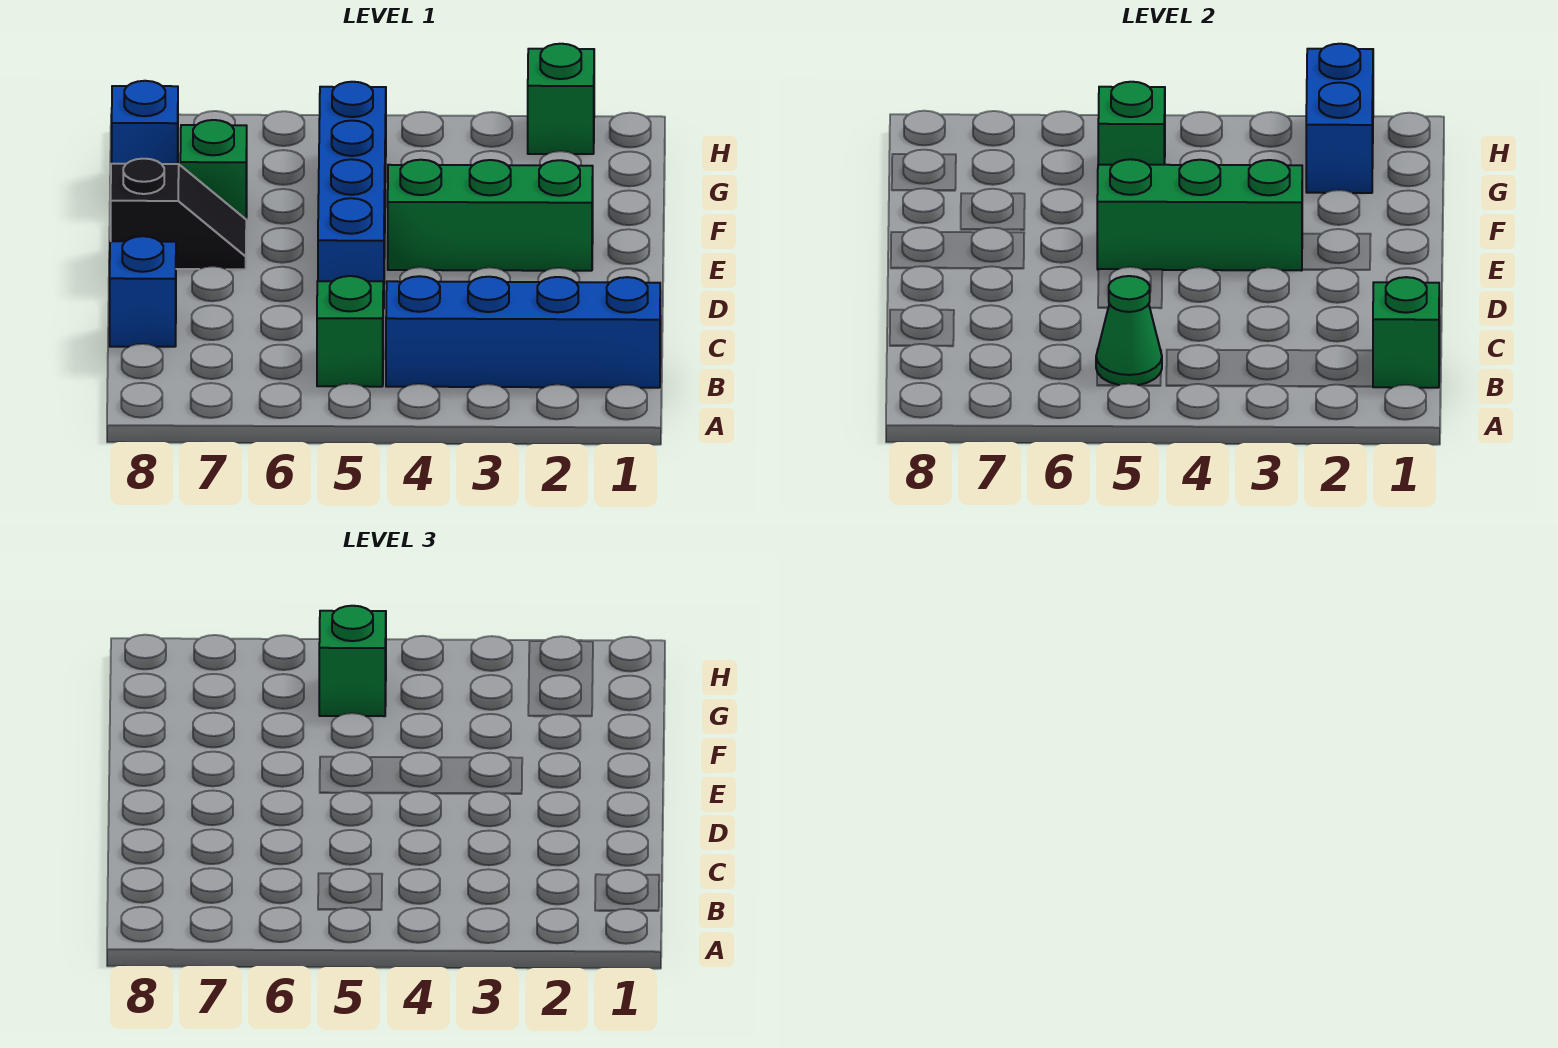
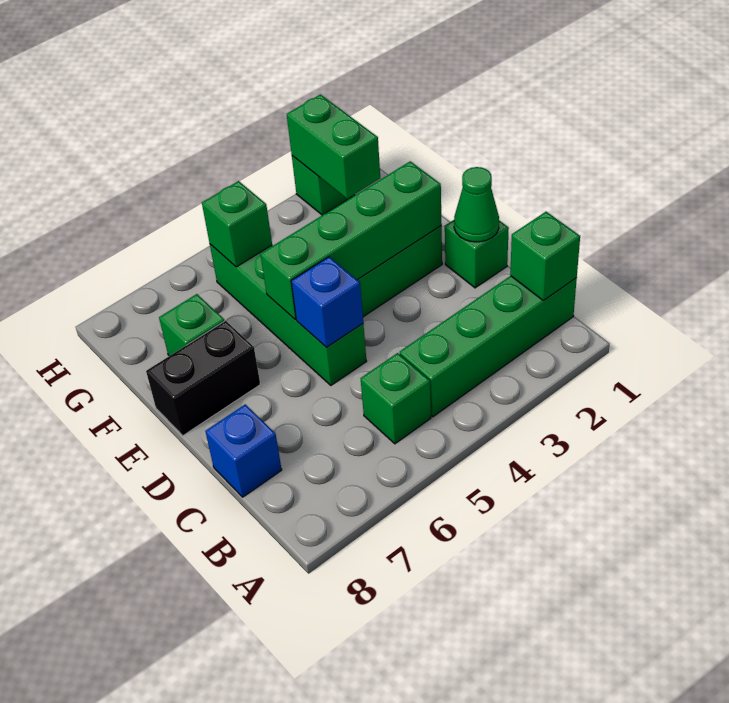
blue 1x4 brick [386,276,660,388] -> green 1x4 brick [400,276,577,417]
green 1x1 cone [1096,276,1162,385] -> green 1x1 cone moved to [454,167,499,242]
blue 1x4 brick [318,82,386,309] -> green 1x4 brick [210,244,367,385]
green 1x3 brick [1097,159,1302,271] -> green 1x4 brick [260,161,442,319]
black 1x2 slope [111,159,246,269] -> black 1x2 brick [146,321,260,436]
blue 1x2 brick [1306,44,1373,193] -> green 1x2 brick [287,95,380,199]
green 1x1 brick [319,606,386,716] -> green 1x1 brick moved to [445,220,509,288]
blue 1x1 brick [112,81,178,164] -> blue 1x1 brick moved to [291,257,363,348]

